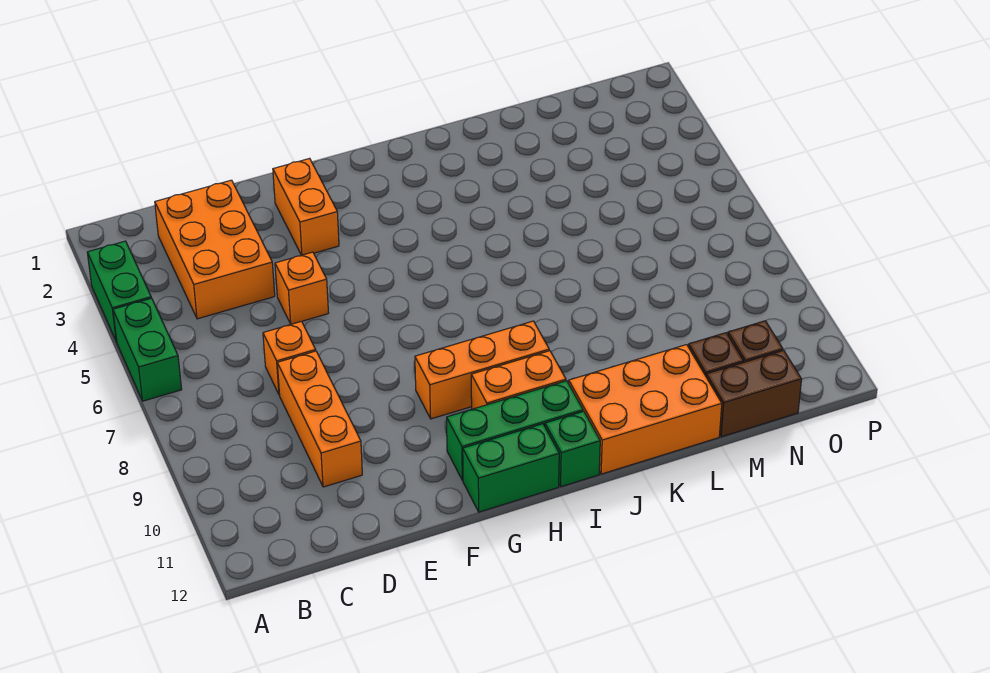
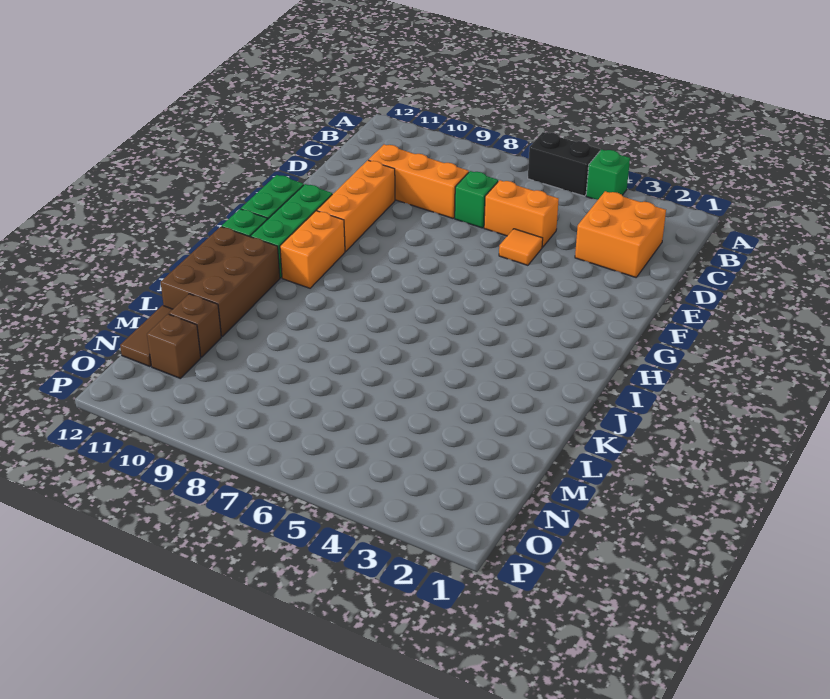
green 1x2 brick [87,241,151,342] -> green 1x1 brick [586,149,630,199]
green 1x2 brick [113,298,182,401] -> black 1x2 brick [528,132,600,196]
orange 2x3 brick [155,180,275,319] -> orange 2x2 brick [575,191,666,277]
orange 1x1 brick [263,321,316,395] -> green 1x1 brick [455,171,498,228]
orange 1x1 brick [275,252,328,324] -> orange 1x1 tile [499,229,543,265]
orange 1x2 brick [273,158,339,255] -> orange 1x2 brick moved to [484,180,559,247]
orange 1x3 brick [415,321,549,419] -> orange 1x3 brick moved to [317,160,395,252]
orange 2x3 brick [569,345,722,474] -> brown 2x3 brick [161,227,280,336]
brown 1x2 brick [706,350,802,437] -> brown 1x2 tile [120,305,173,367]

